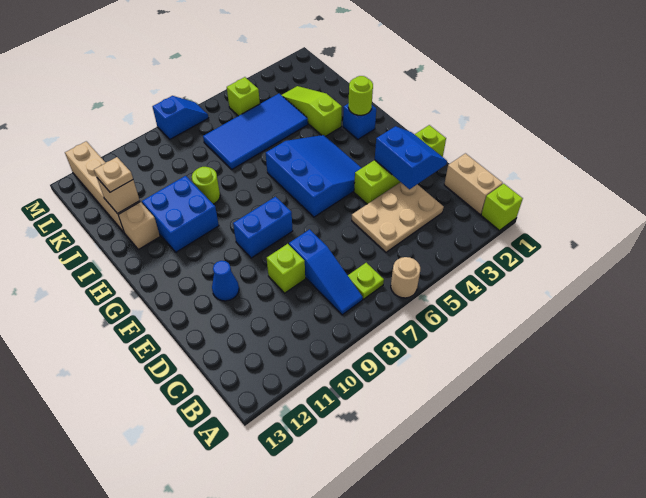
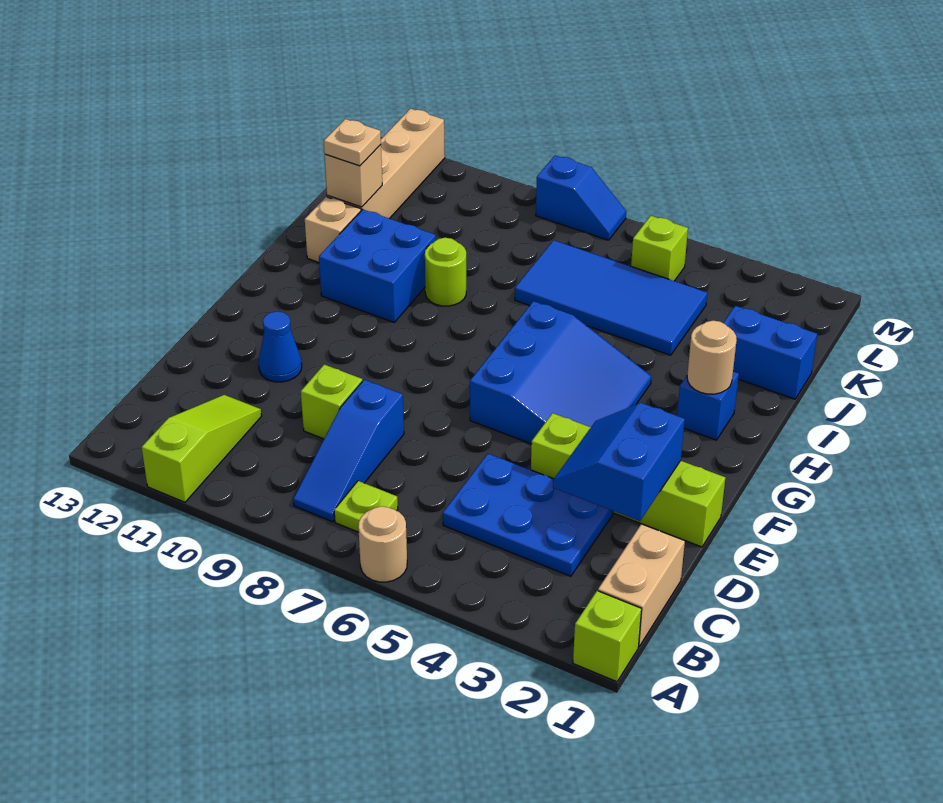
tan 2x3 plate [352,182,444,252] -> blue 2x3 plate [443,454,613,576]
blue 2x2 slope [375,126,447,189] -> blue 2x2 slope turned to [553,403,685,521]
blue 1x2 brick [233,197,293,258] -> blue 1x2 brick moved to [723,306,817,399]
lime 1x1 round brick [348,76,373,115] -> tan 1x1 round brick [687,321,737,394]
lime 1x3 slope [282,86,342,136] -> lime 1x3 slope moved to [142,395,261,502]

